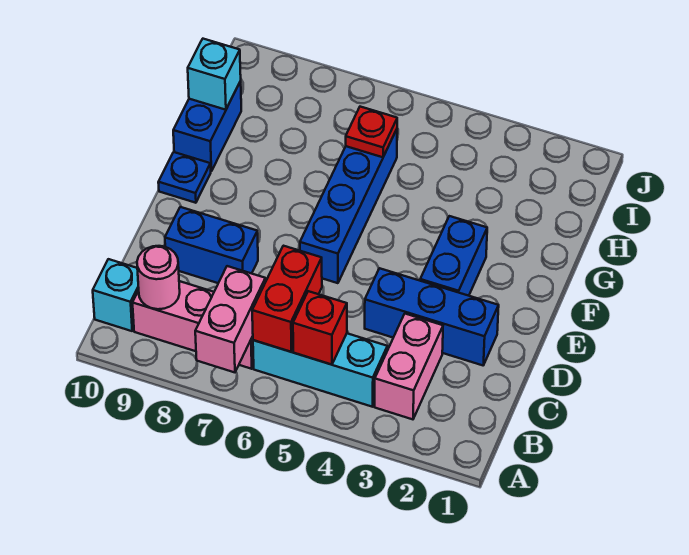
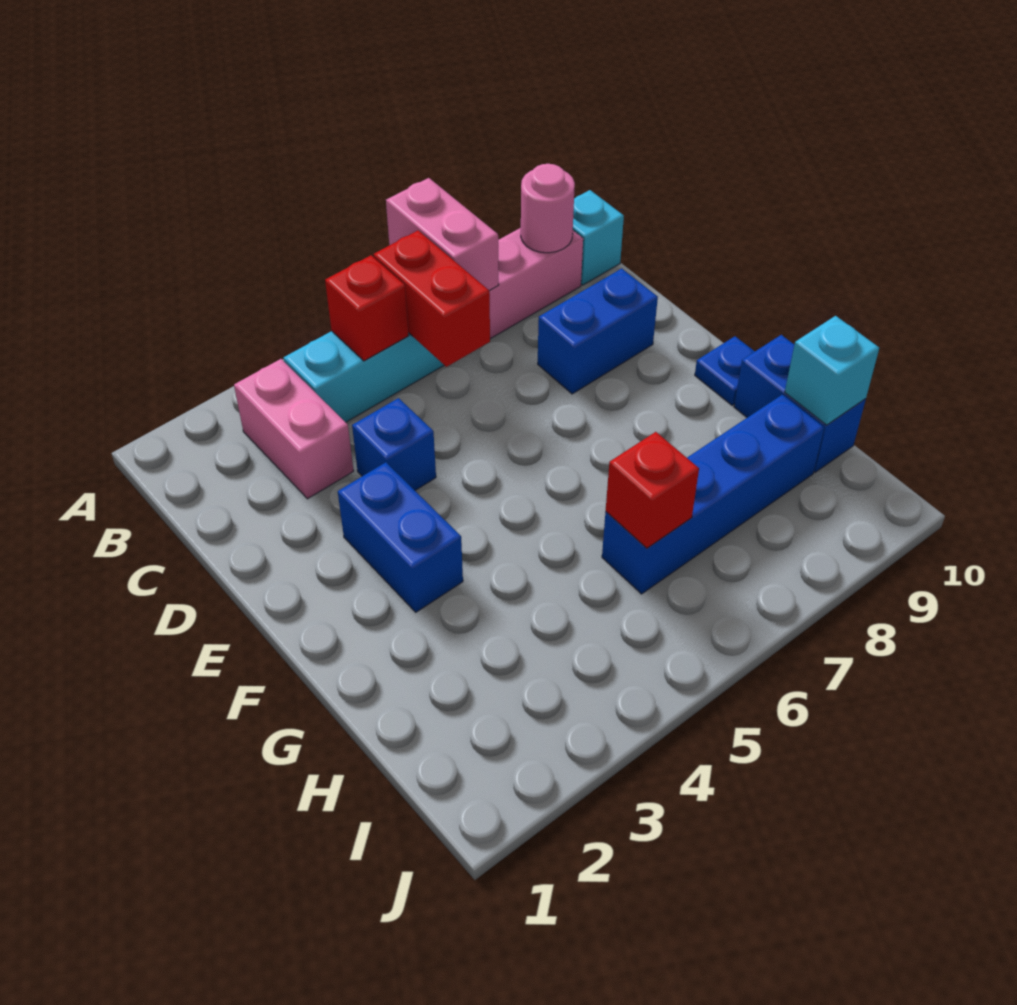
blue 1x3 brick [365,268,499,365] -> blue 1x1 brick [352,398,436,490]
blue 1x4 brick [300,129,397,283] -> blue 1x4 brick turned to [602,395,824,594]
red 1x1 plate [346,107,397,157] -> red 1x1 brick [606,432,699,548]

